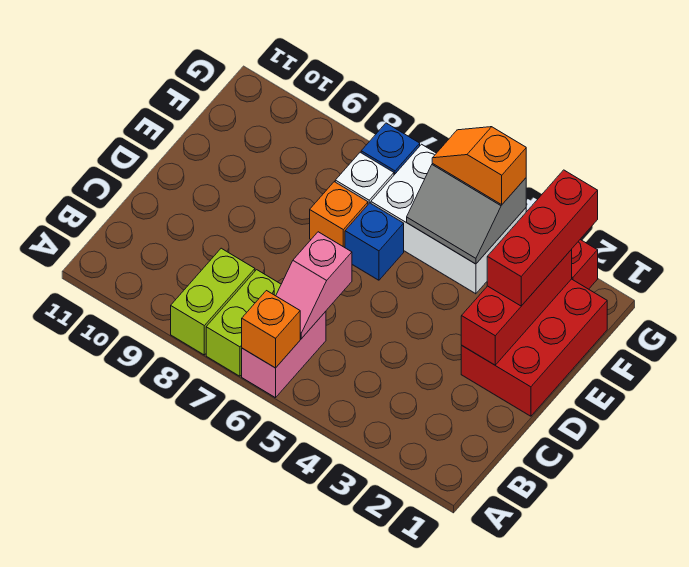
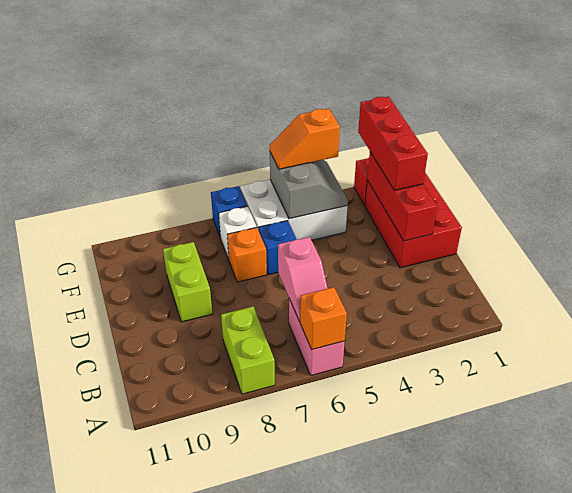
lime 1x2 brick [206,270,281,376] -> lime 1x2 brick moved to [163,242,212,322]
grey 2x2 slope [407,163,526,264] -> grey 2x2 slope turned to [270,153,348,219]

